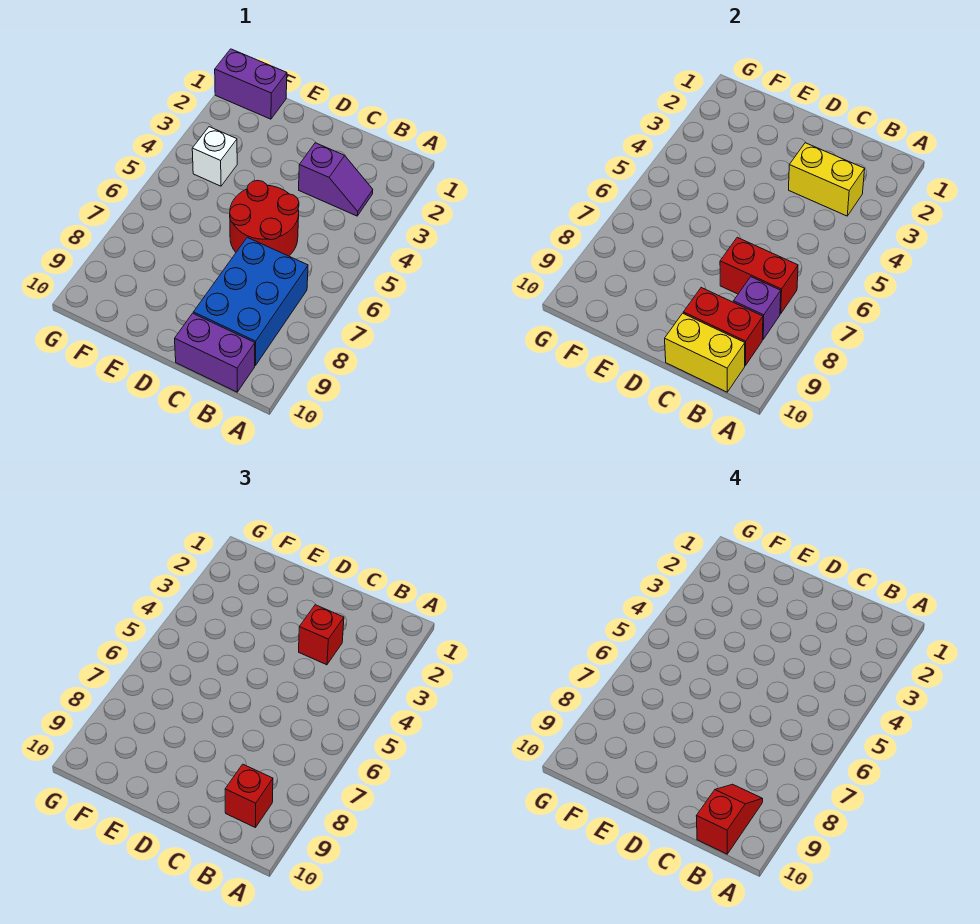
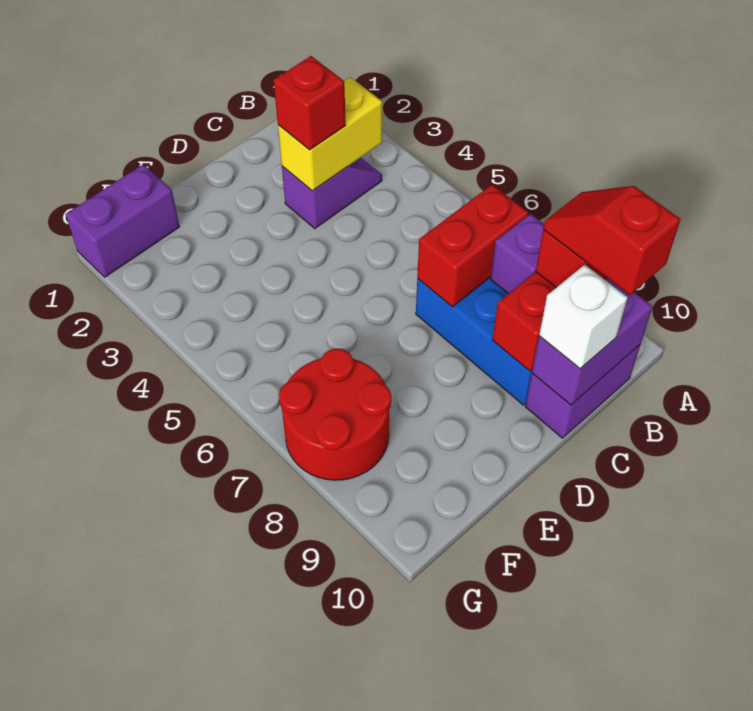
yellow 1x2 brick [665,313,745,392] -> purple 1x2 brick [532,279,653,405]
red 2x2 round brick [230,180,299,256] -> red 2x2 round brick moved to [279,349,391,480]
white 1x1 brick [192,127,237,186] -> white 1x1 brick moved to [539,265,628,369]

